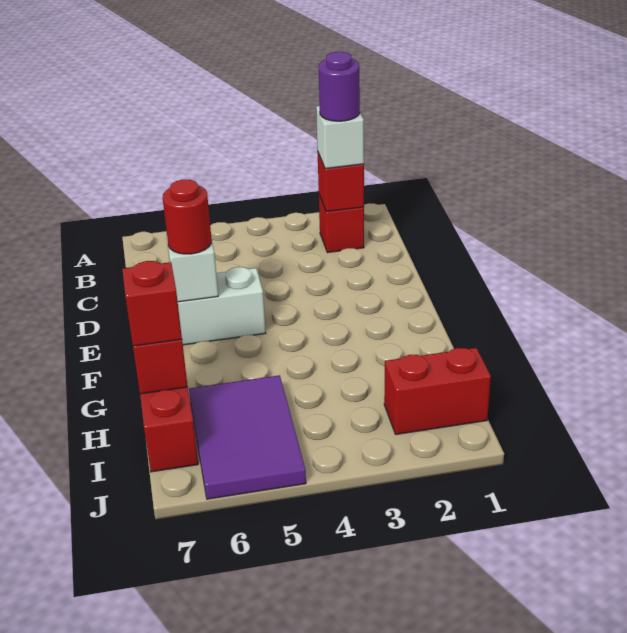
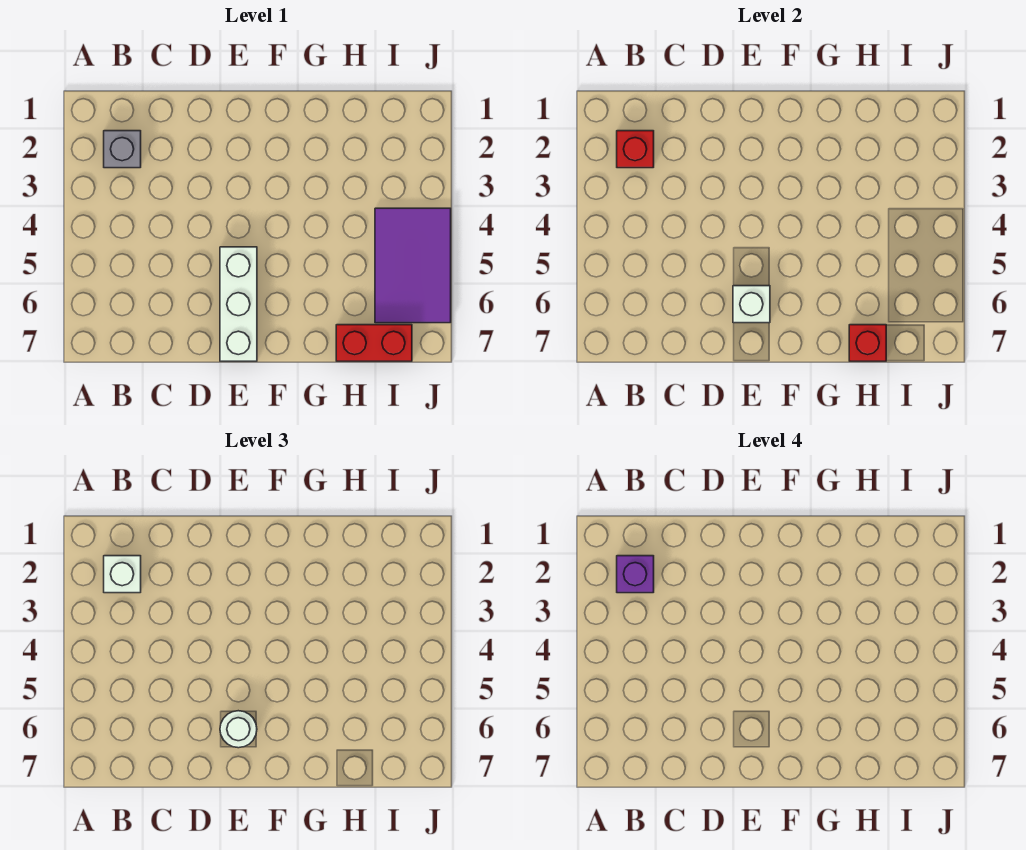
red 1x1 brick [319,195,364,253] -> grey 1x1 brick [104,131,141,168]
purple 1x1 round brick [319,52,360,121] -> purple 1x1 brick [617,556,654,593]
red 1x1 round brick [163,180,212,254] -> white 1x1 round brick [220,711,257,748]
purple 2x3 tile [189,375,306,499] -> purple 2x3 tile turned to [375,208,451,323]
red 1x1 brick [122,261,182,346] -> none
red 1x2 brick [384,348,491,434] -> none

